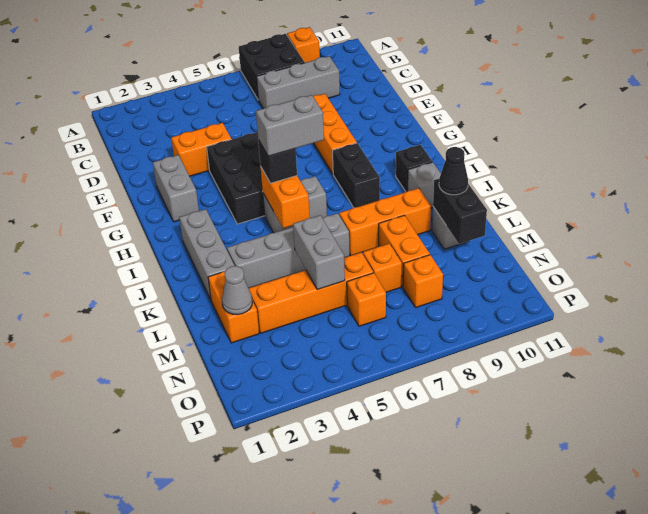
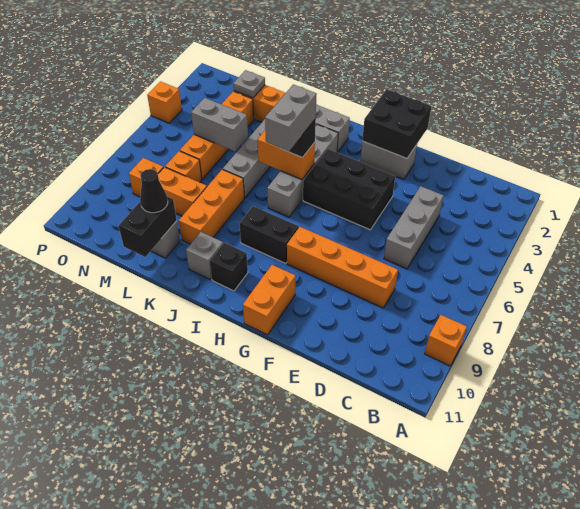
black 2x2 brick [239,34,305,99] -> black 2x2 brick moved to [362,89,431,158]
grey 1x3 brick [257,56,340,109] -> grey 1x3 brick moved to [384,186,444,269]
orange 1x2 brick [171,123,232,176] -> orange 1x2 brick moved to [243,265,296,335]
orange 1x3 brick [313,94,357,174] -> orange 1x4 brick [287,227,398,308]
grey 1x2 brick [263,176,327,233] -> grey 1x4 brick [267,125,338,217]
black 1x2 brick [433,179,487,244] -> black 1x2 brick turned to [119,196,177,257]
grey 1x1 cone [222,266,252,315] -> grey 1x1 plate [233,70,265,98]
orange 1x1 brick [347,273,386,326] -> orange 1x1 brick moved to [147,82,182,123]

